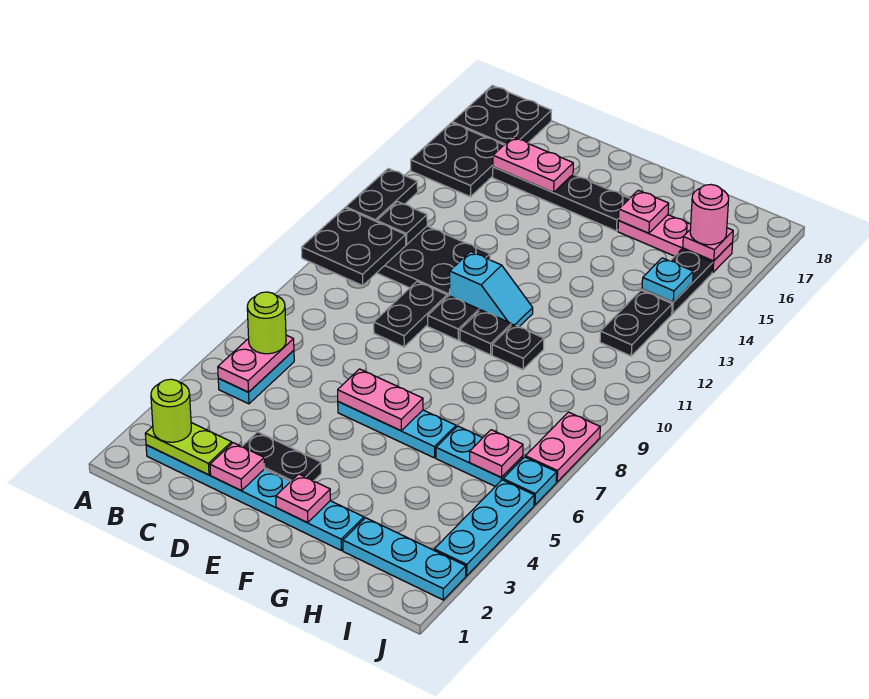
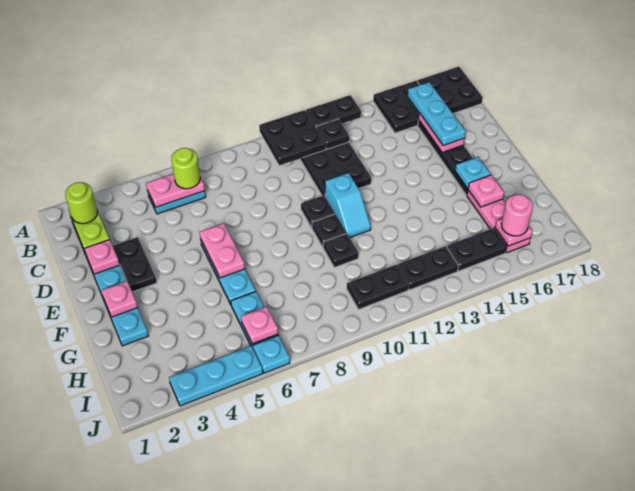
black 1x2 plate [374,282,447,347] -> black 1x2 plate moved to [347,265,409,309]
cyan 1x3 plate [343,518,466,600] -> cyan 1x3 plate moved to [408,82,466,146]
cyan 1x1 plate [642,258,693,302] -> cyan 1x1 plate moved to [455,157,491,189]
pink 1x2 plate [525,412,600,482] -> none

